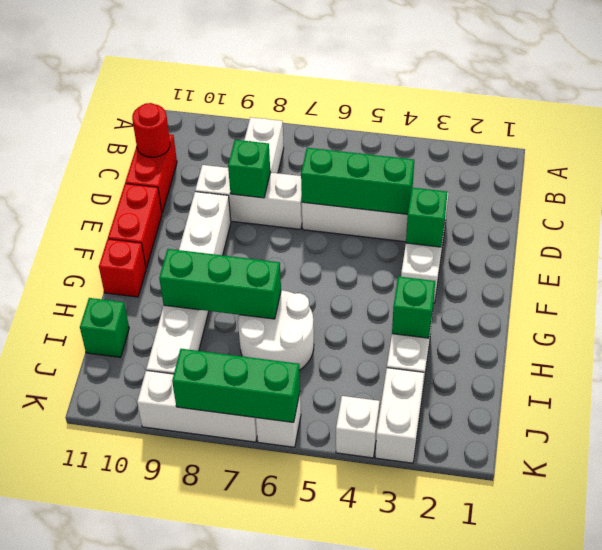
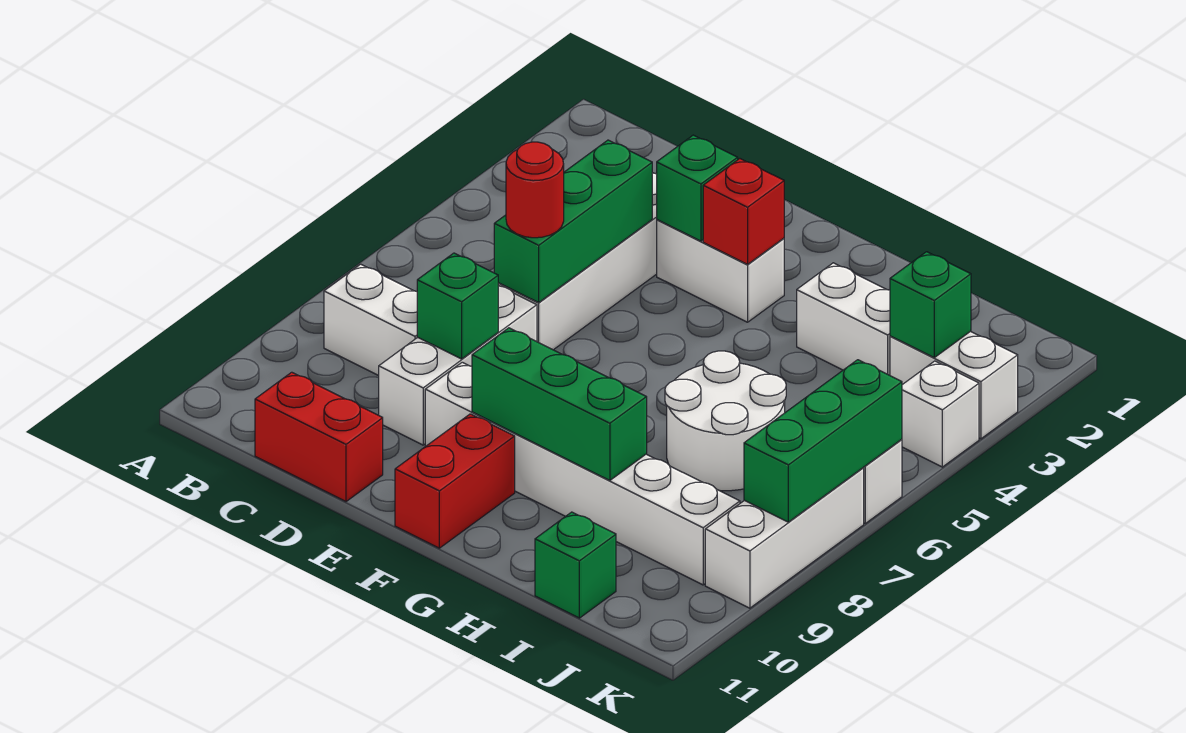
red 1x1 round brick [132,103,170,157] -> red 1x1 round brick moved to [506,142,564,238]
red 1x2 brick [108,184,162,268] -> red 1x2 brick turned to [395,414,515,548]
red 1x1 brick [99,239,146,297] -> red 1x1 brick moved to [703,159,784,264]
green 1x1 brick [392,276,435,338] -> green 1x1 brick moved to [890,252,971,357]
green 1x3 brick [159,249,281,319] -> green 1x3 brick turned to [472,328,647,480]

